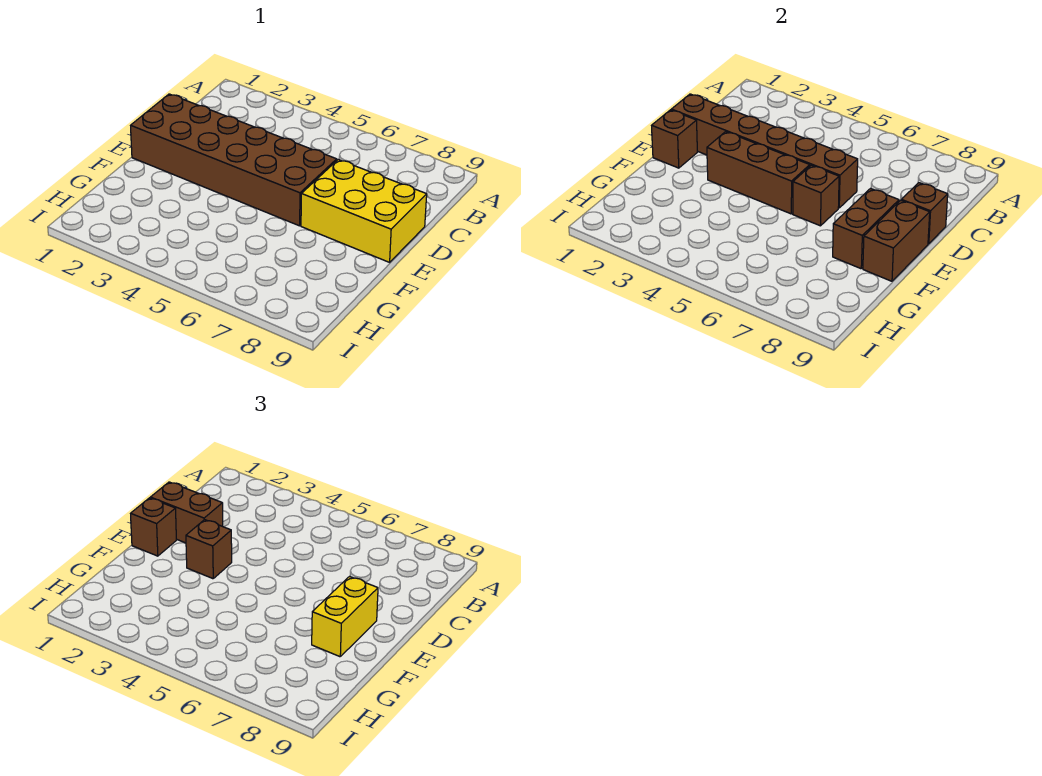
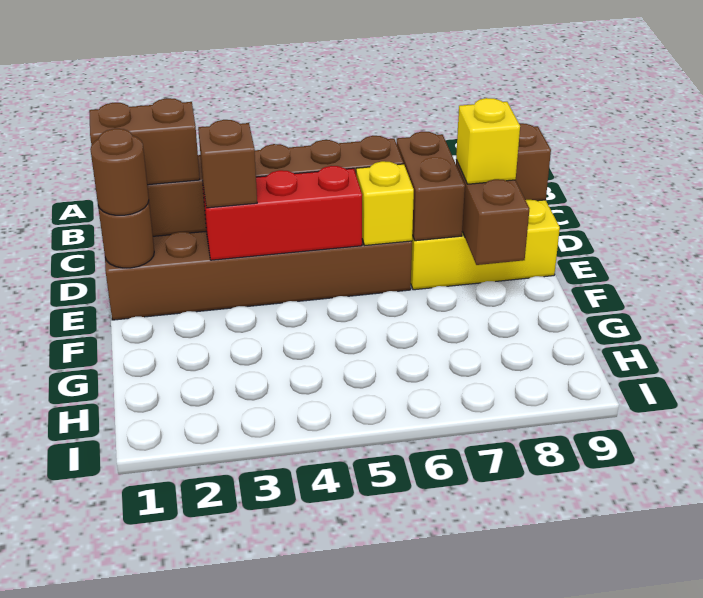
brown 1x1 brick [652,110,697,168] -> brown 1x1 round brick [98,201,154,268]
brown 1x1 brick [131,498,176,556] -> brown 1x1 round brick [90,129,149,215]
brown 1x3 brick [707,132,810,214] -> red 1x3 brick [203,166,362,260]
brown 1x1 brick [793,165,839,226] -> yellow 1x1 brick [356,161,414,245]
yellow 1x2 brick [312,577,378,657] -> yellow 1x1 brick [456,98,520,184]
brown 1x2 brick [863,200,930,281] -> brown 1x2 brick moved to [397,132,465,241]

